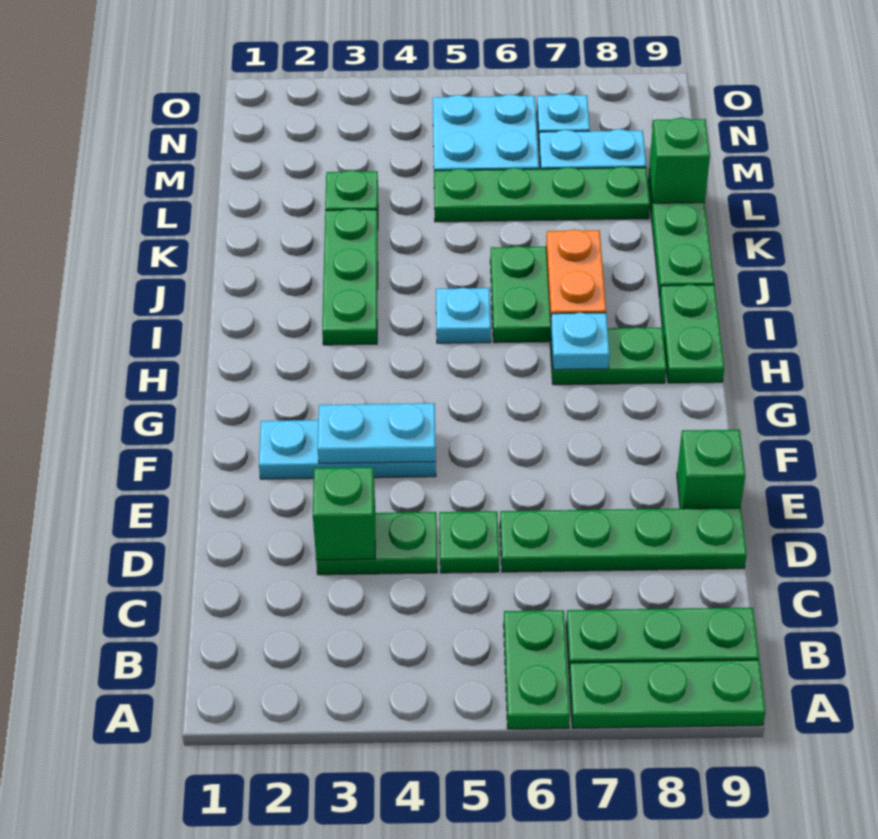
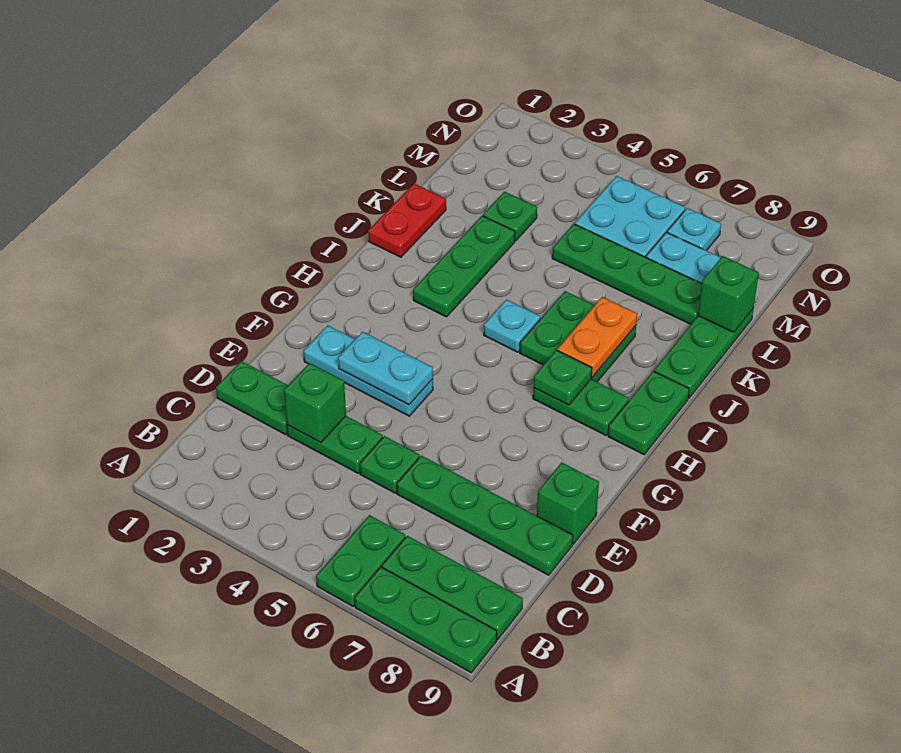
none -> green 1x2 plate [216,361,288,435]
cyan 1x1 plate [551,313,610,370] -> green 1x1 plate [533,350,592,405]
none -> red 1x2 plate [368,184,446,257]

